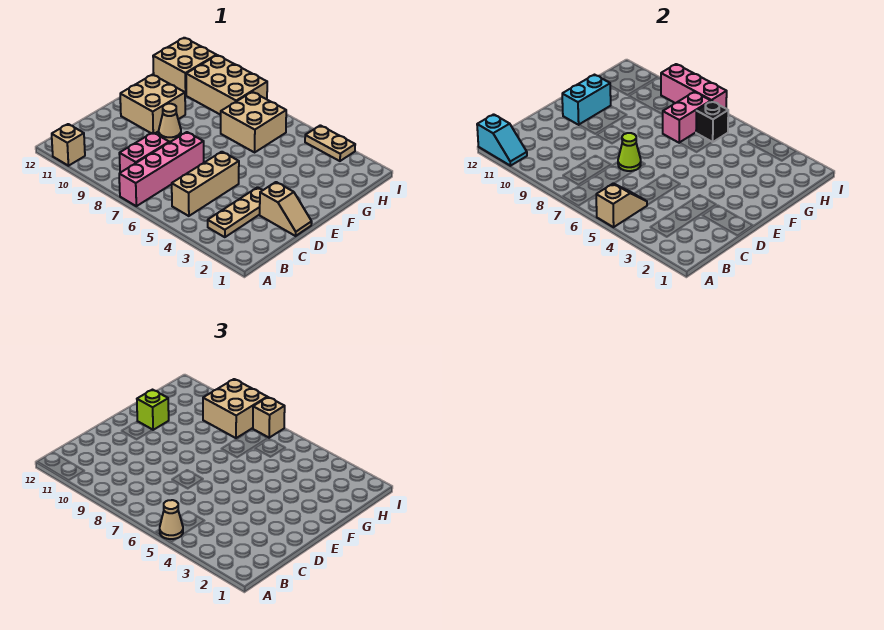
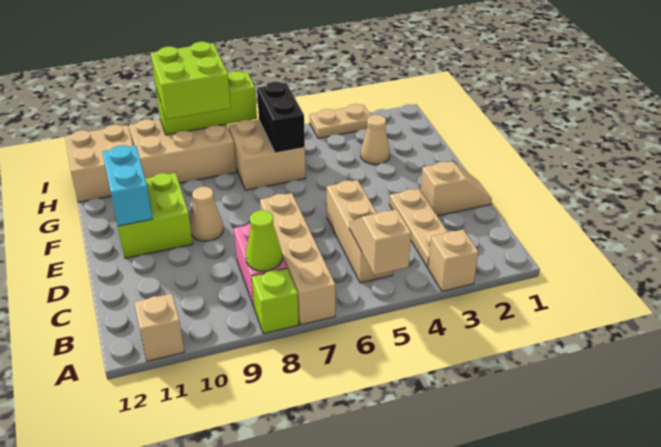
tan 1x1 cone [160,500,183,539] -> tan 1x1 cone moved to [361,115,390,164]
pink 1x4 brick [119,132,204,206] -> tan 1x4 brick [260,193,335,325]
cyan 1x2 slope [477,114,527,166] -> none
lime 1x1 cone [618,133,641,171] -> lime 1x1 cone moved to [246,210,282,271]
tan 2x2 brick [120,75,185,133] -> lime 2x2 brick [114,173,193,258]
lime 1x1 brick [137,390,169,430] -> lime 1x1 brick moved to [252,268,299,334]
pink 1x2 brick [662,92,711,143] -> none
black 1x1 brick [696,101,728,142] -> black 1x2 brick [257,82,305,153]
tan 2x2 brick [203,379,267,438] -> lime 2x2 brick [151,42,231,119]
pink 1x3 brick [661,64,727,108] -> lime 1x3 brick [156,71,257,135]
tan 1x1 brick [253,397,285,438] -> tan 1x1 brick moved to [428,230,478,291]

